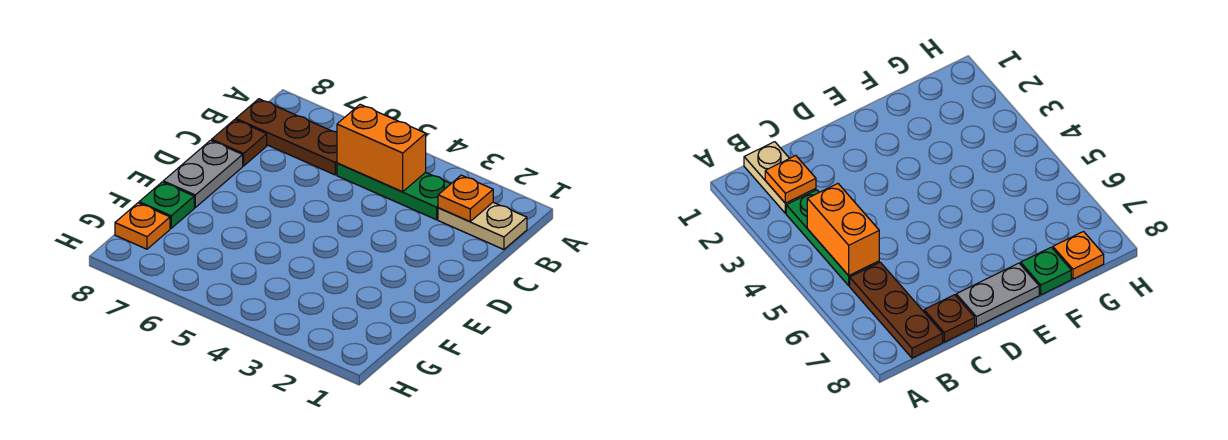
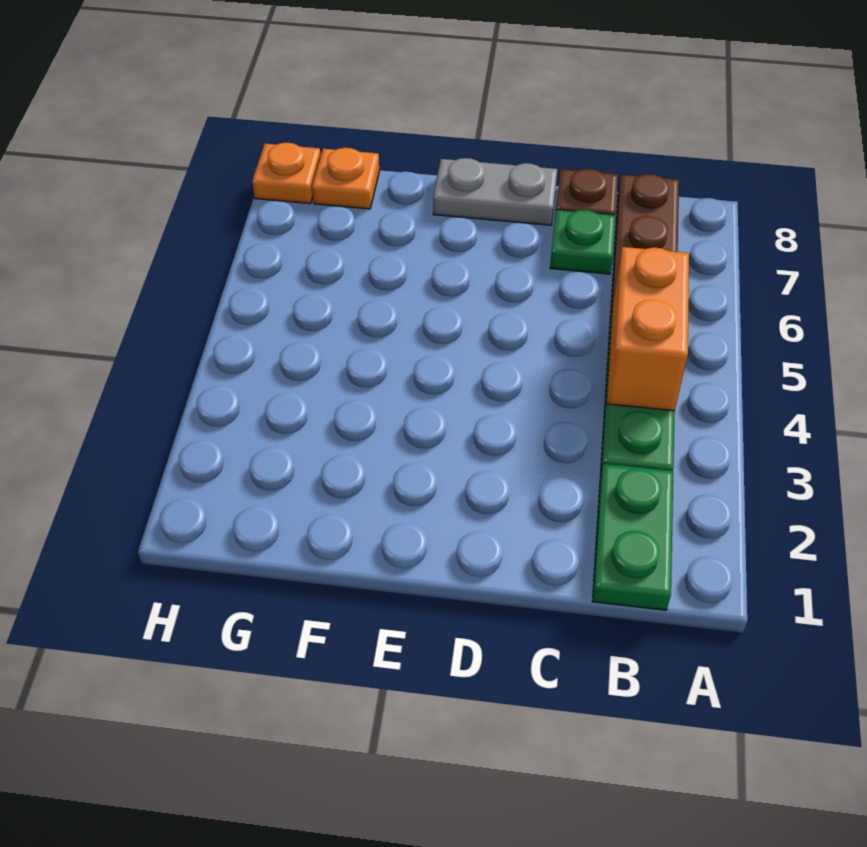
tan 1x2 plate [438,202,527,249] -> green 1x2 plate [592,464,673,610]
orange 1x1 plate [438,175,493,222] -> orange 1x1 plate moved to [252,143,321,204]
green 1x1 plate [139,182,194,228] -> green 1x1 plate moved to [550,210,615,274]

